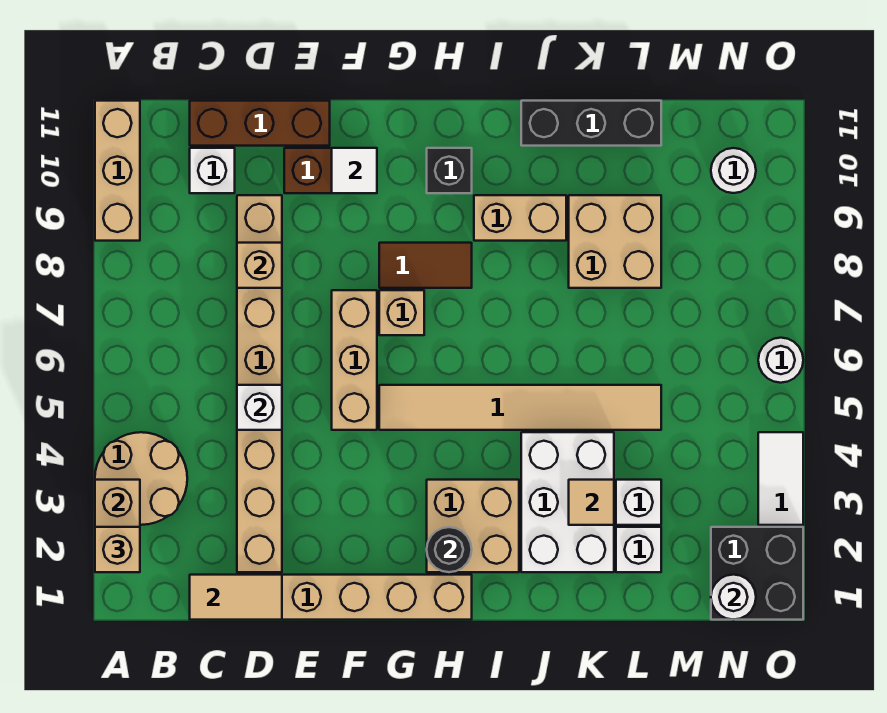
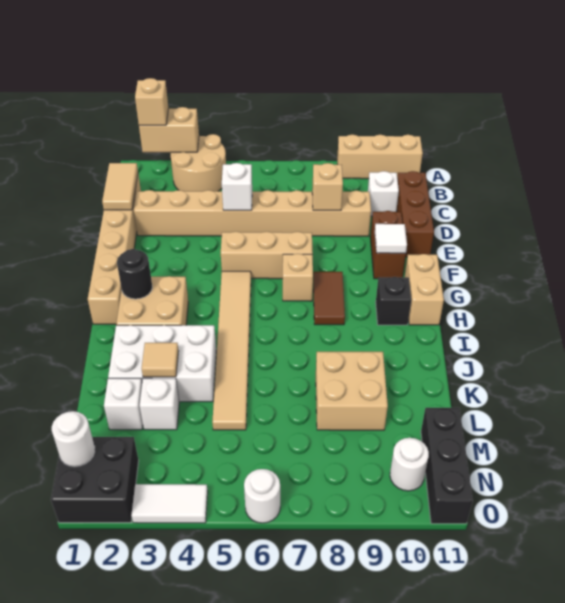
tan 1x2 brick [474,195,566,241] -> tan 1x2 brick moved to [405,254,444,325]
black 1x3 brick [521,101,661,146] -> black 1x3 brick moved to [421,408,473,524]

